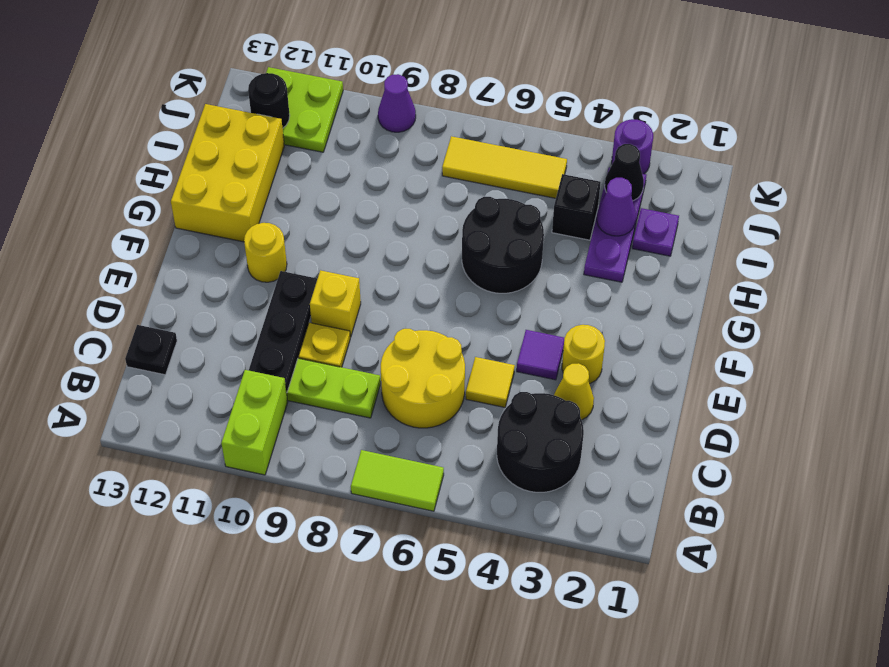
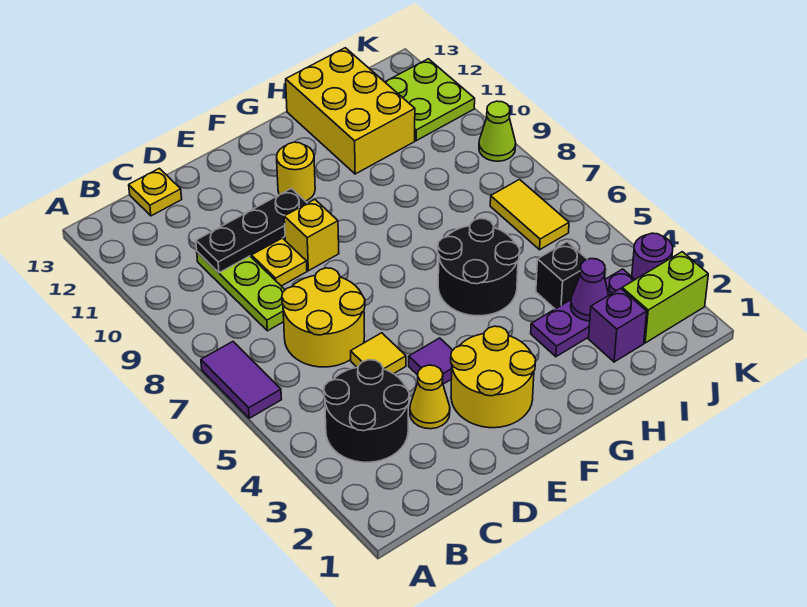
lime 1x2 tile [351,450,444,511] -> purple 1x2 tile [201,342,282,418]
lime 1x2 brick [221,370,288,475] -> lime 1x2 brick moved to [622,252,708,343]
black 1x1 plate [125,325,177,375] -> yellow 1x1 plate [129,168,182,216]
yellow 1x1 round brick [562,325,605,384] -> yellow 2x2 round brick [451,326,536,428]
yellow 2x3 brick [171,104,284,242] -> yellow 2x3 brick turned to [286,48,415,174]
purple 1x1 plate [632,208,679,256] -> purple 1x1 brick [589,288,647,362]
black 1x1 cone [605,144,644,201] -> none
yellow 1x3 tile [442,136,567,198] -> yellow 1x2 tile [490,180,569,250]
black 1x1 round brick [248,73,290,128] -> none
purple 1x1 cone [378,74,416,132] -> lime 1x1 cone [479,101,516,161]

